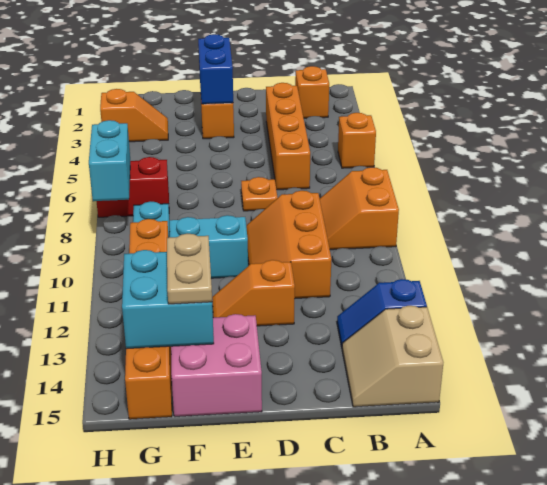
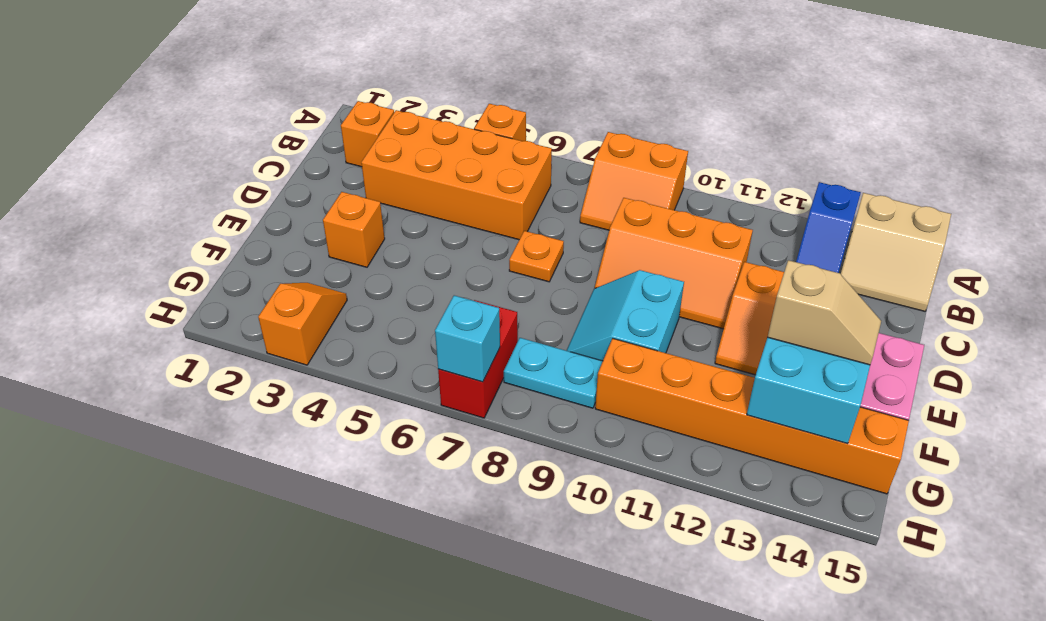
orange 1x4 brick [266,83,310,190] -> orange 2x4 brick [361,110,552,240]
blue 1x2 brick [198,34,233,104] -> none
tan 1x2 plate [167,234,212,304] -> tan 1x2 slope [768,260,881,365]
cyan 1x2 brick [89,120,130,201] -> cyan 1x1 brick [435,295,500,382]

